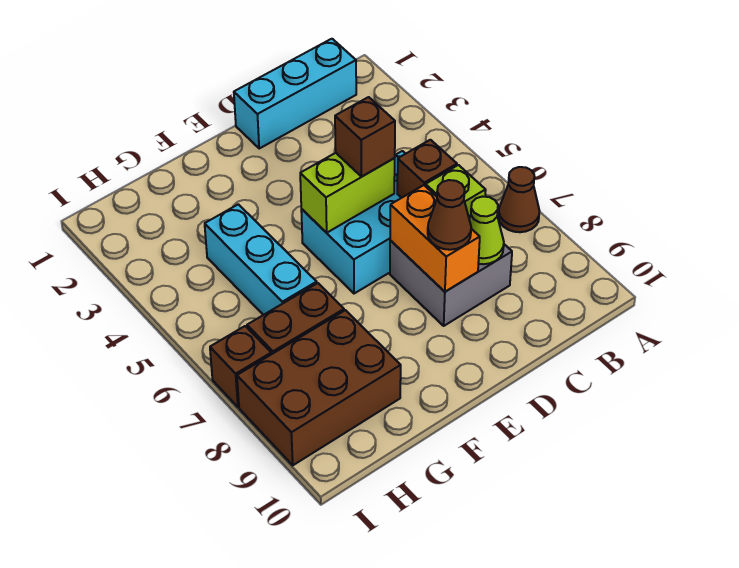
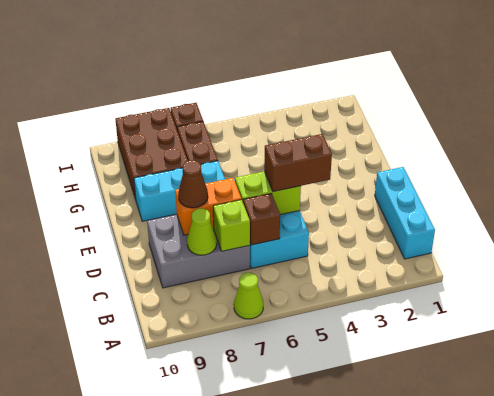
brown 1x1 cone [499,167,539,232] -> lime 1x1 cone [234,273,263,319]
grey 2x2 brick [390,241,512,326] -> grey 2x3 brick [147,214,250,288]
lime 1x2 brick [300,153,395,233] -> lime 1x2 brick turned to [235,171,301,215]
brown 1x1 brick [335,97,395,177] -> brown 1x2 brick [264,134,332,192]
cyan 1x3 brick [205,204,317,315] -> cyan 1x3 brick moved to [134,161,225,221]

